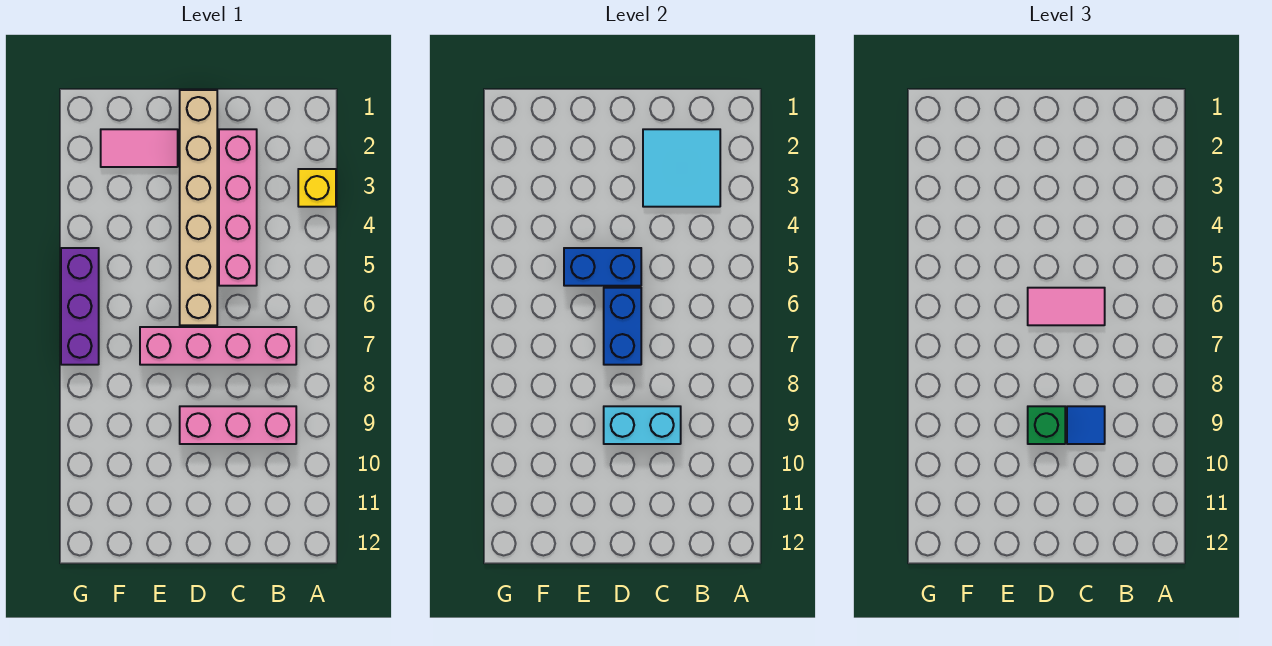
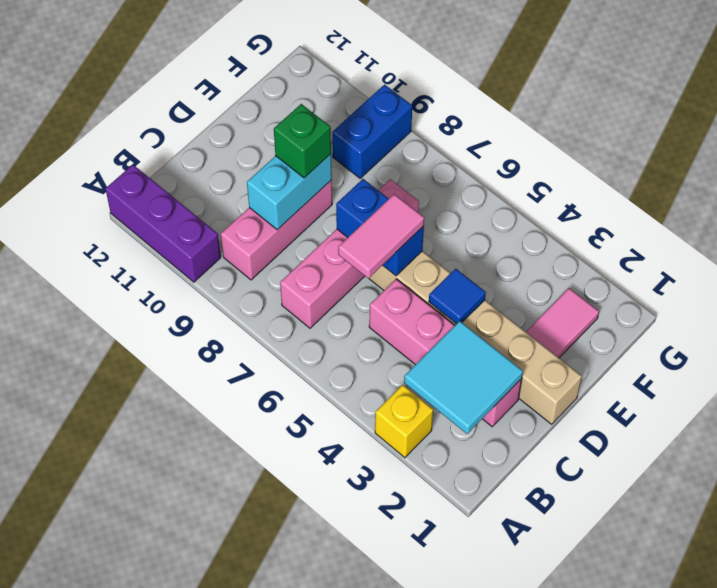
blue 1x1 tile [1067,406,1105,444] -> blue 1x1 tile moved to [429,269,486,324]
blue 1x2 brick [564,248,641,286] -> blue 1x2 brick moved to [332,85,412,178]
purple 1x3 brick [61,248,99,365] -> purple 1x3 brick moved to [105,165,221,282]

